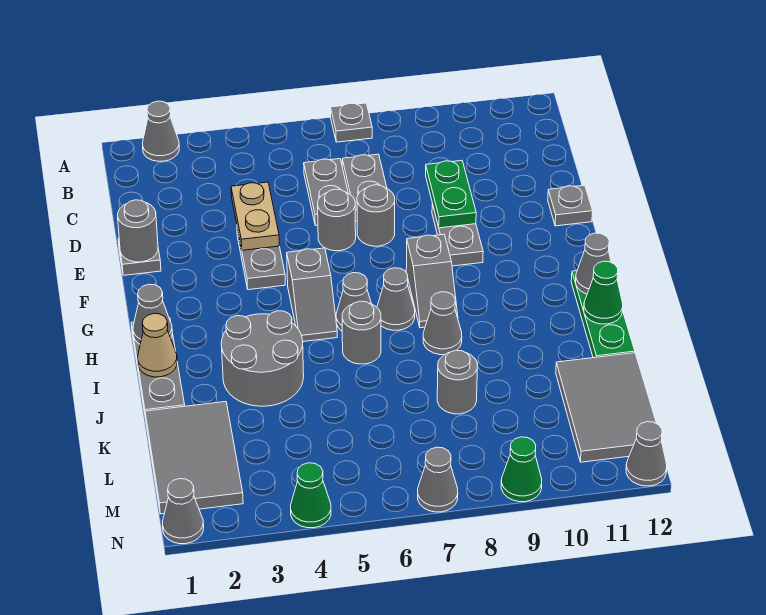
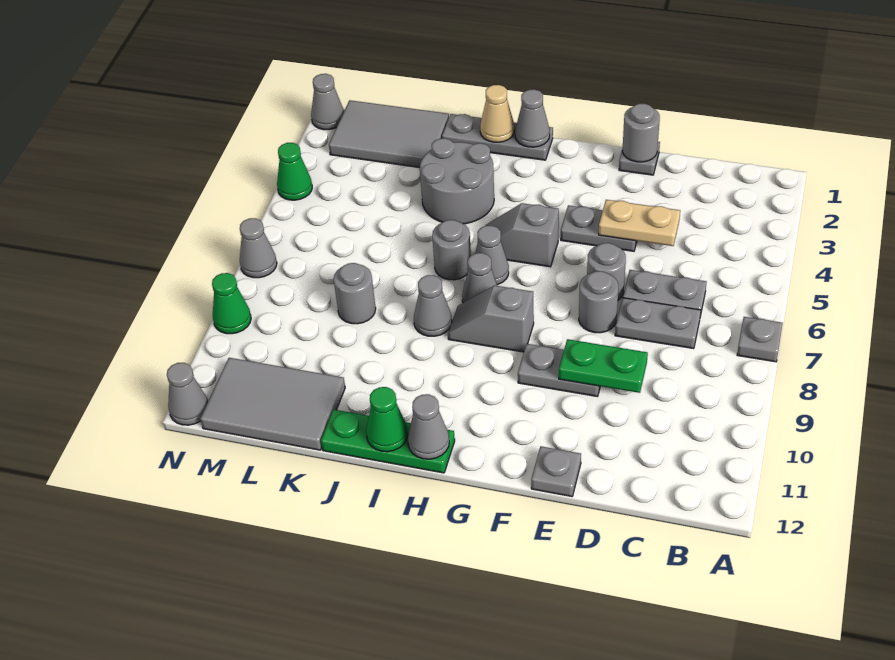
grey 1x1 cone [143,101,179,161] -> none

